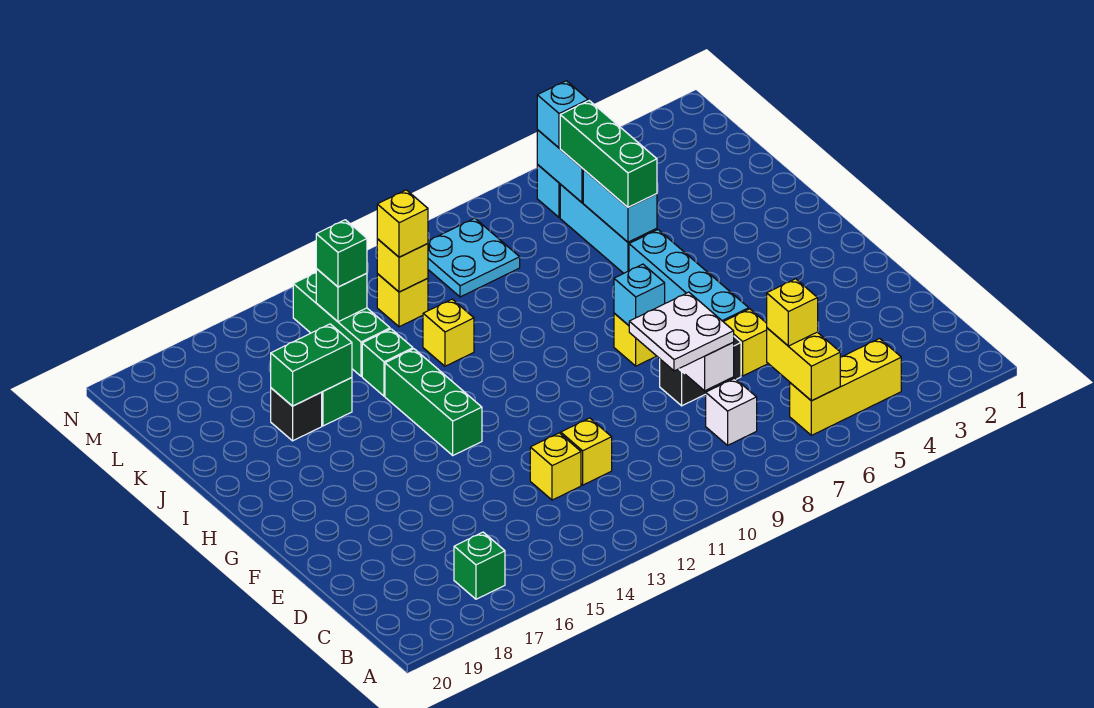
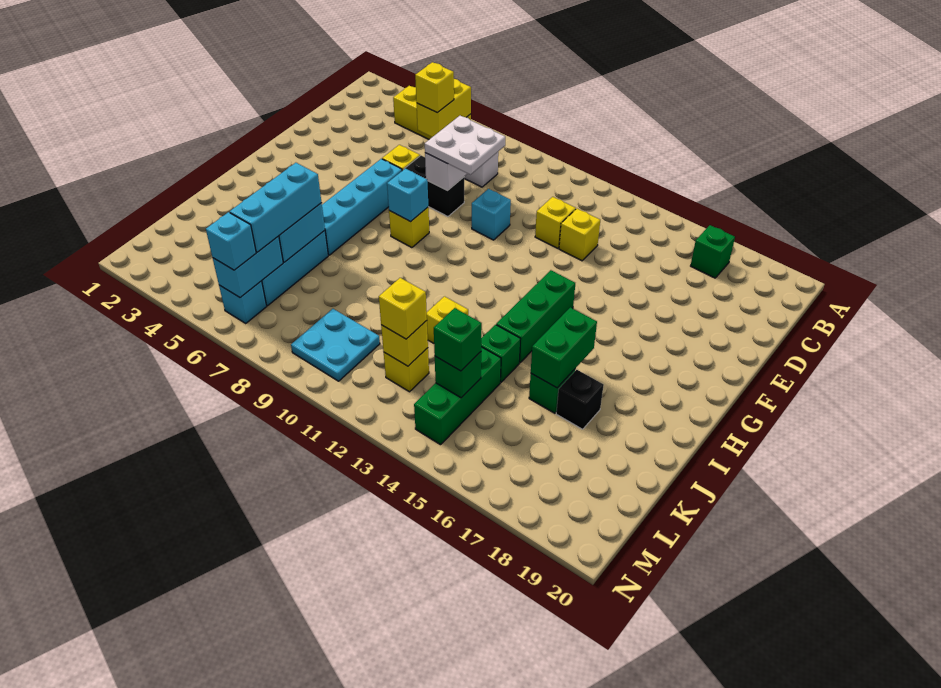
none -> cyan 1x1 brick [472,189,511,240]
green 1x3 brick [560,101,657,207] -> cyan 1x3 brick [230,163,322,252]
green 1x2 brick [271,324,352,406] -> green 1x2 brick turned to [531,307,597,388]

